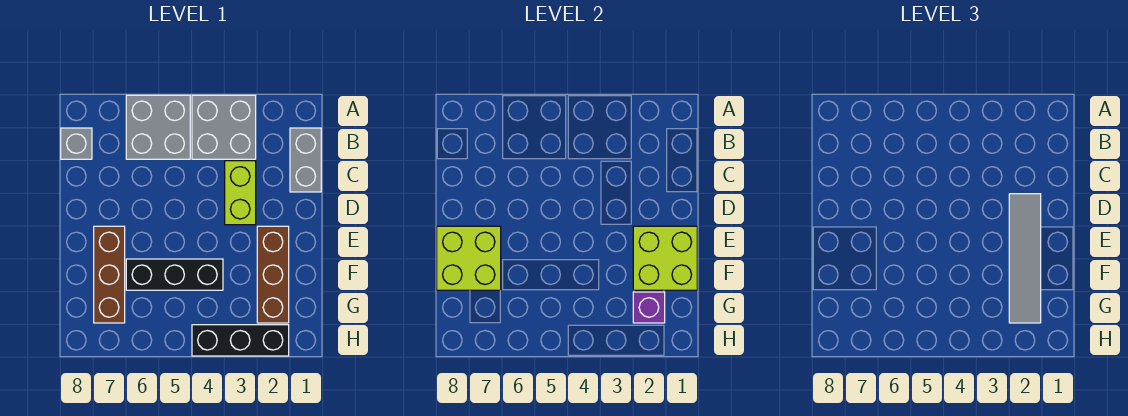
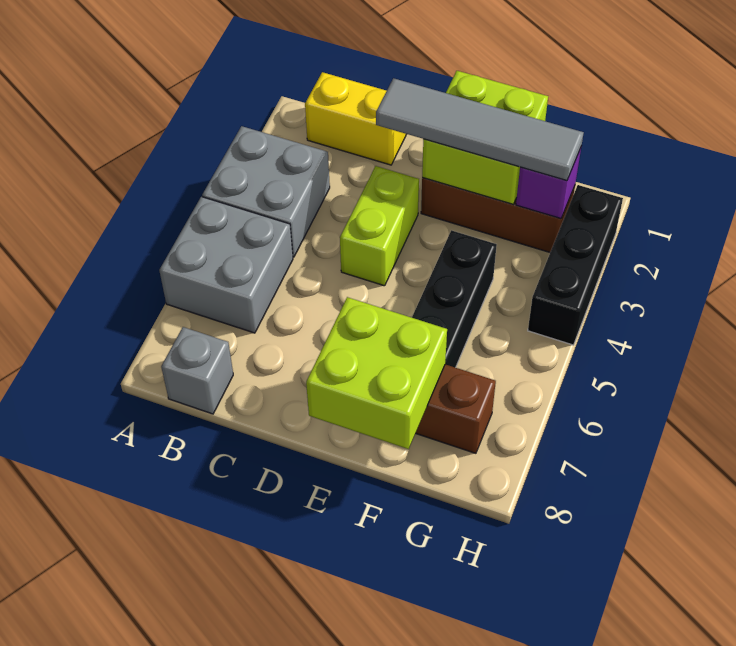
grey 1x2 brick [290,128,321,192] -> yellow 1x2 brick [305,72,406,165]
lime 1x2 brick [225,161,256,225] -> lime 1x2 brick turned to [340,166,419,286]

